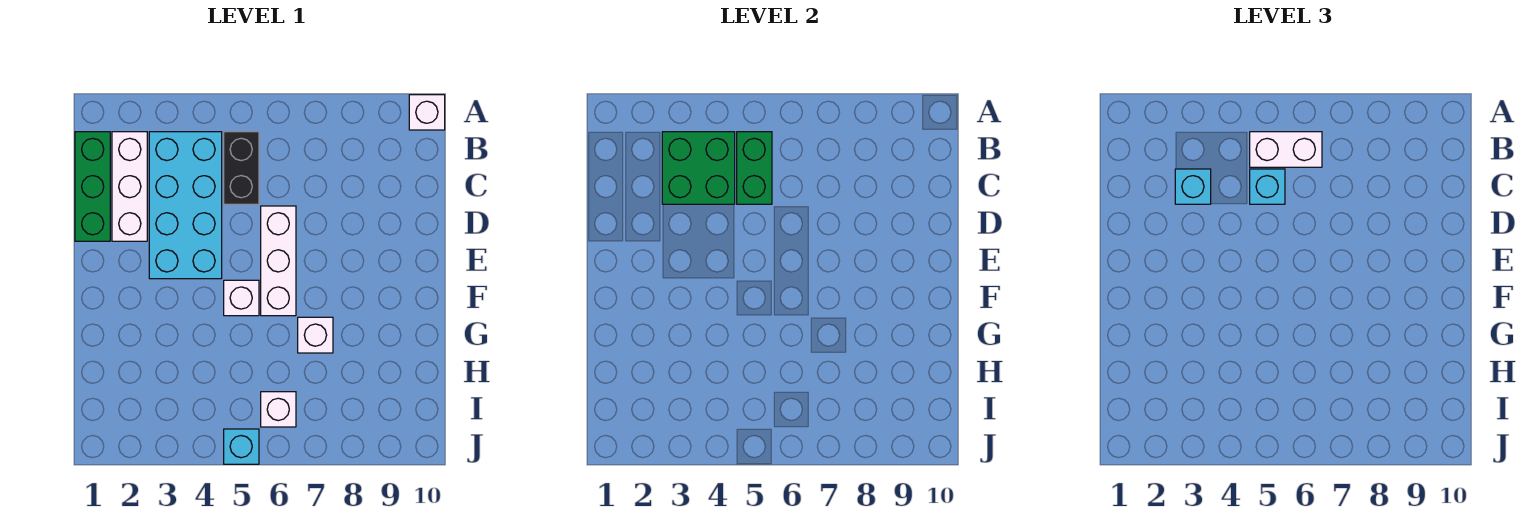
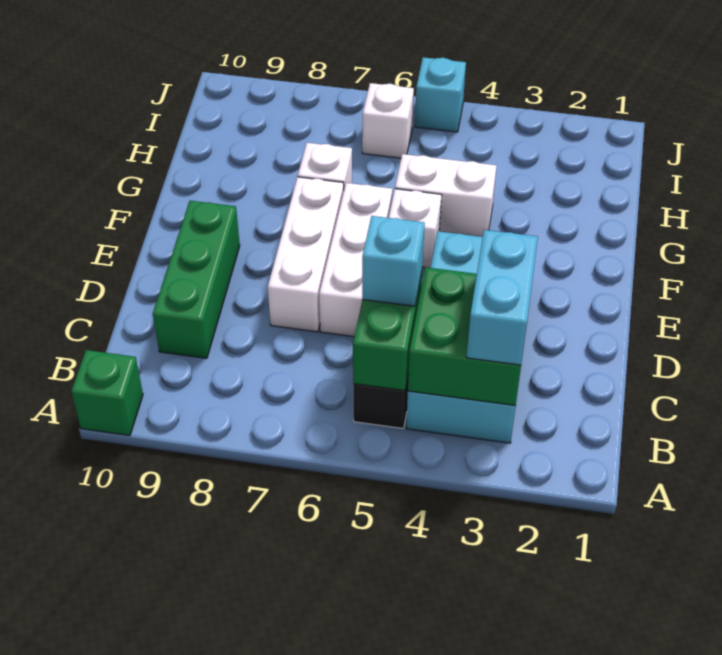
white 1x1 brick [409,95,445,130] -> green 1x1 brick [71,350,143,436]
green 1x3 brick [75,132,110,241] -> green 1x3 brick moved to [153,201,240,358]
white 1x3 brick [112,132,147,241] -> white 1x3 brick moved to [268,177,344,332]
white 1x2 brick [1250,132,1322,167] -> white 1x2 brick moved to [395,154,497,237]
cyan 1x1 brick [1175,169,1211,204] -> cyan 1x2 brick [467,230,538,365]

